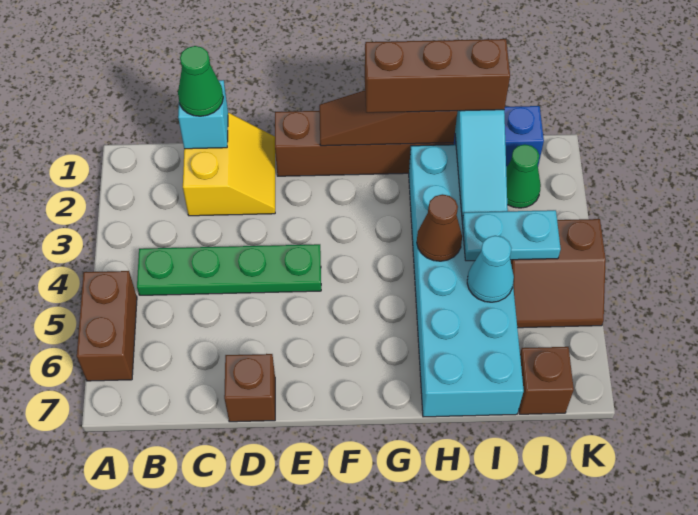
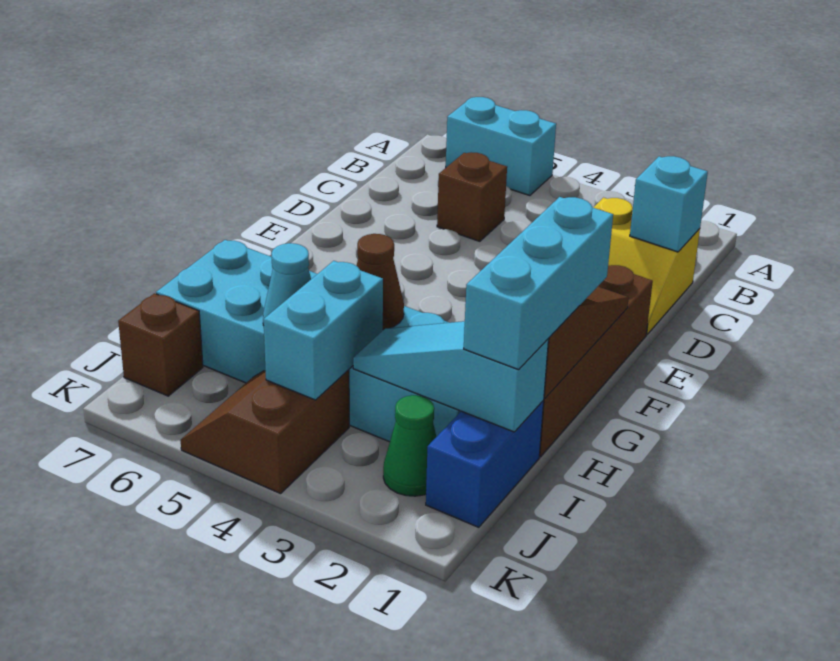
brown 1x2 brick [77,271,137,381] -> cyan 1x2 brick [446,97,556,196]
green 1x4 plate [137,244,321,295] -> none
green 1x1 cone [178,46,223,116] -> none
brown 1x1 brick [224,354,275,422] -> brown 1x1 brick moved to [437,152,507,241]
brown 1x3 brick [365,39,510,113] -> cyan 1x3 brick [464,197,613,370]
cyan 1x2 plate [462,210,561,261] -> cyan 1x2 brick [263,261,383,400]

